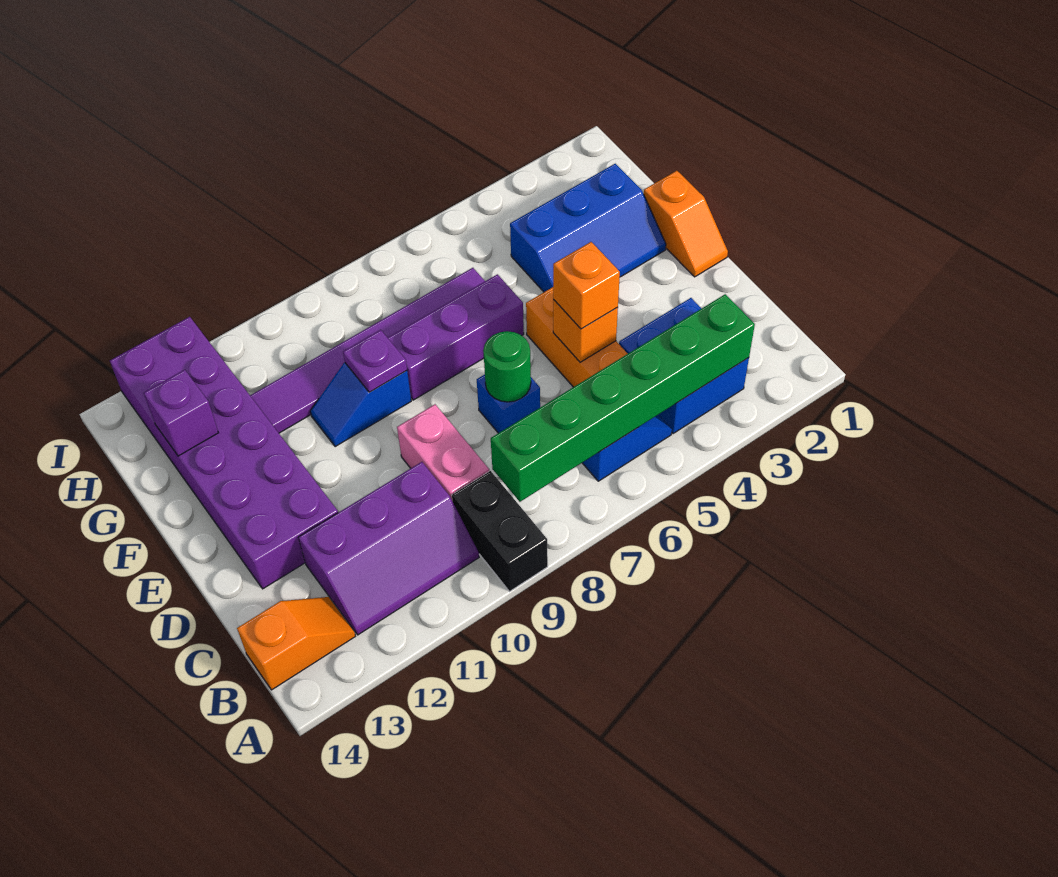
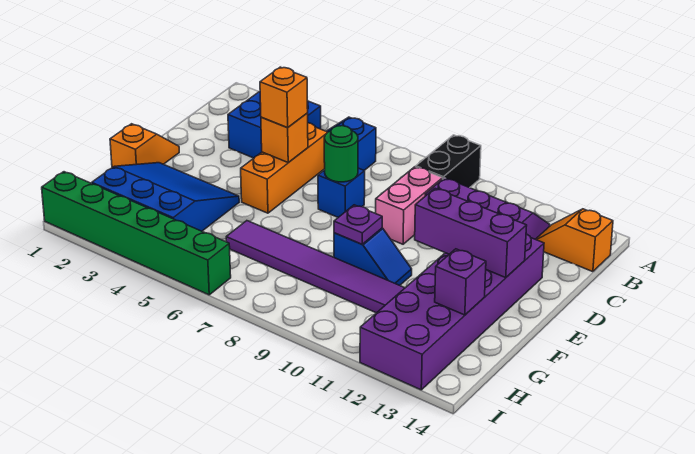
green 1x6 brick [491,294,755,502] -> green 1x6 brick moved to [42,172,231,295]
blue 2x3 slope [510,164,666,292] -> blue 3x3 slope [92,163,239,231]
purple 1x3 brick [388,274,524,400] -> purple 1x3 brick moved to [415,188,527,278]

